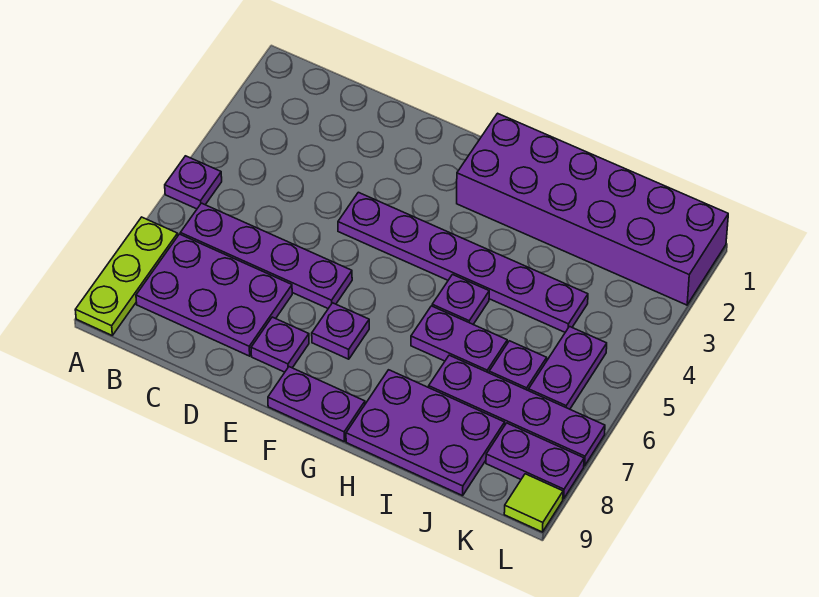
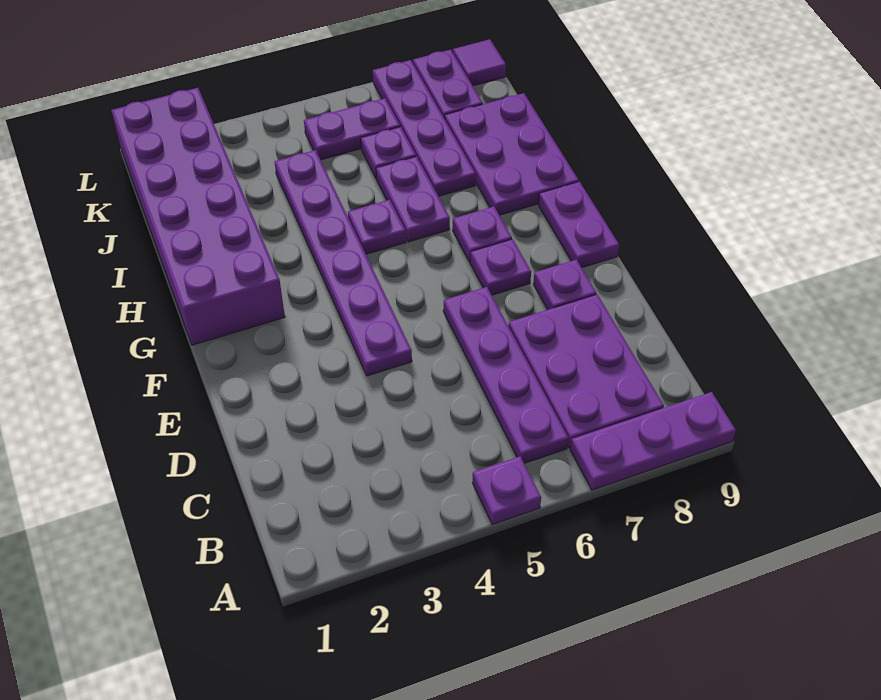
lime 1x3 plate [75,217,178,335] -> purple 1x3 plate [570,392,736,490]
none -> purple 1x1 plate [453,207,512,262]
lime 1x1 tile [504,474,563,532] -> purple 1x1 tile [453,39,506,86]

